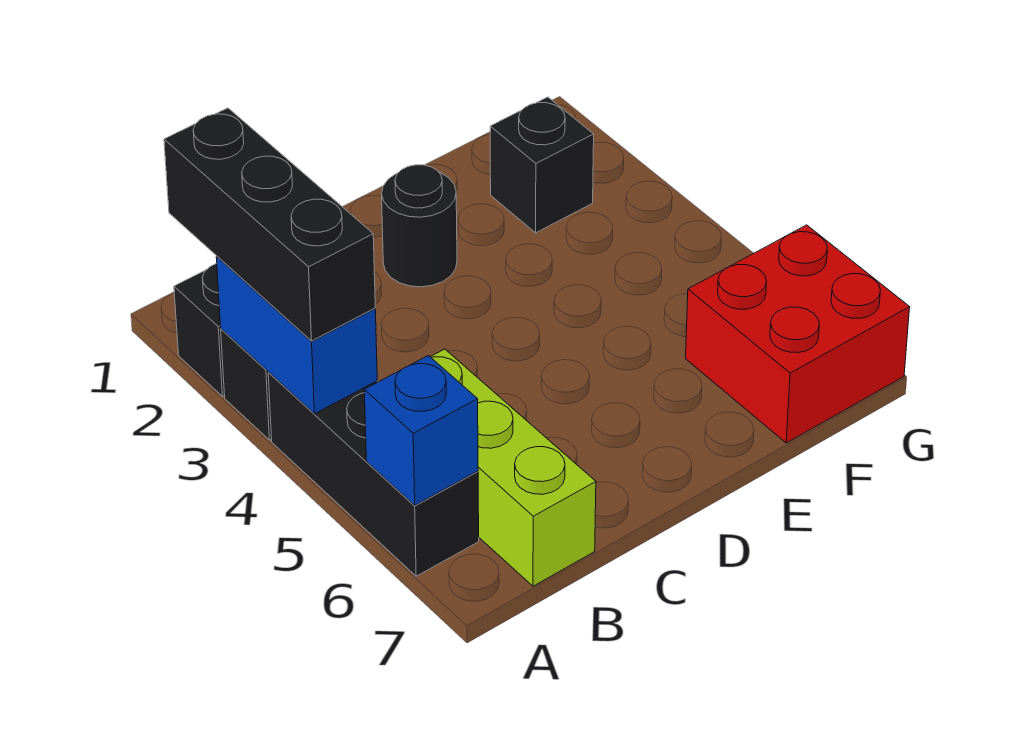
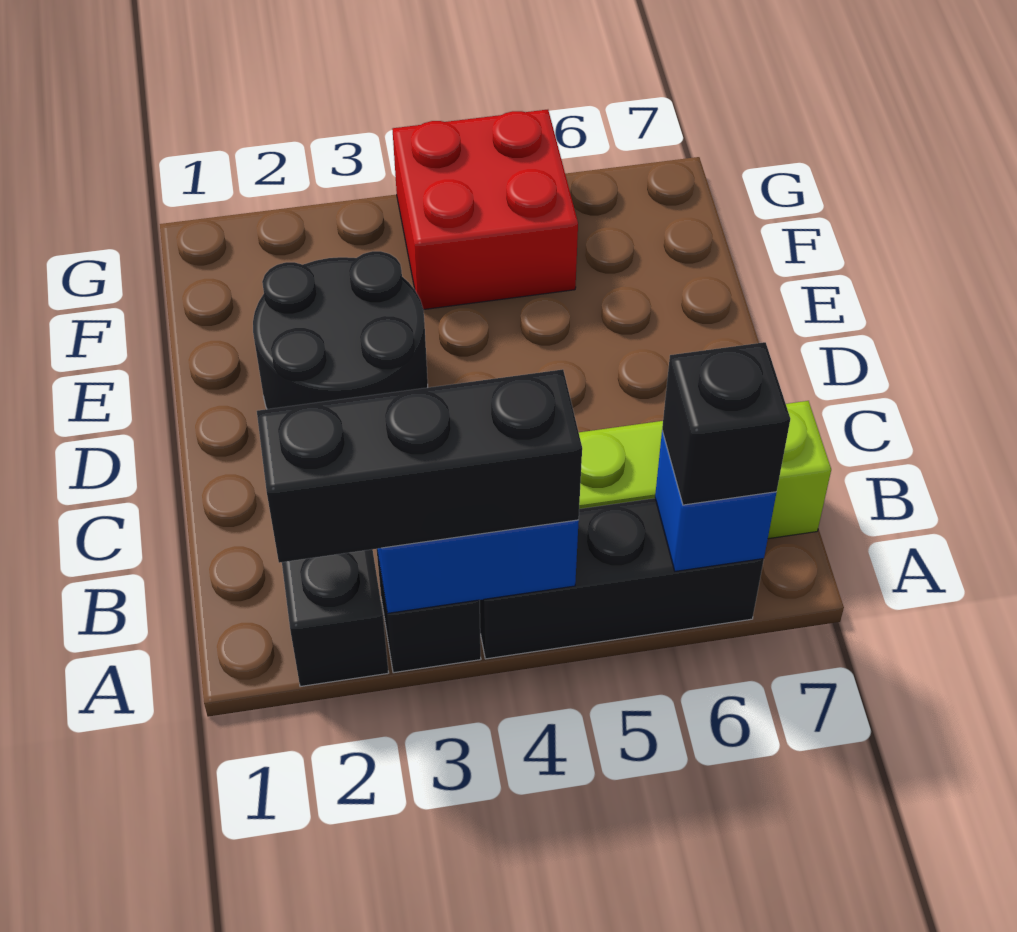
black 1x1 round brick [382,165,457,287] -> black 2x2 round brick [253,251,428,409]
black 1x1 brick [490,97,594,233] -> black 1x1 brick moved to [662,342,790,505]
red 2x2 brick [686,225,910,443] -> red 2x2 brick moved to [392,110,578,310]

